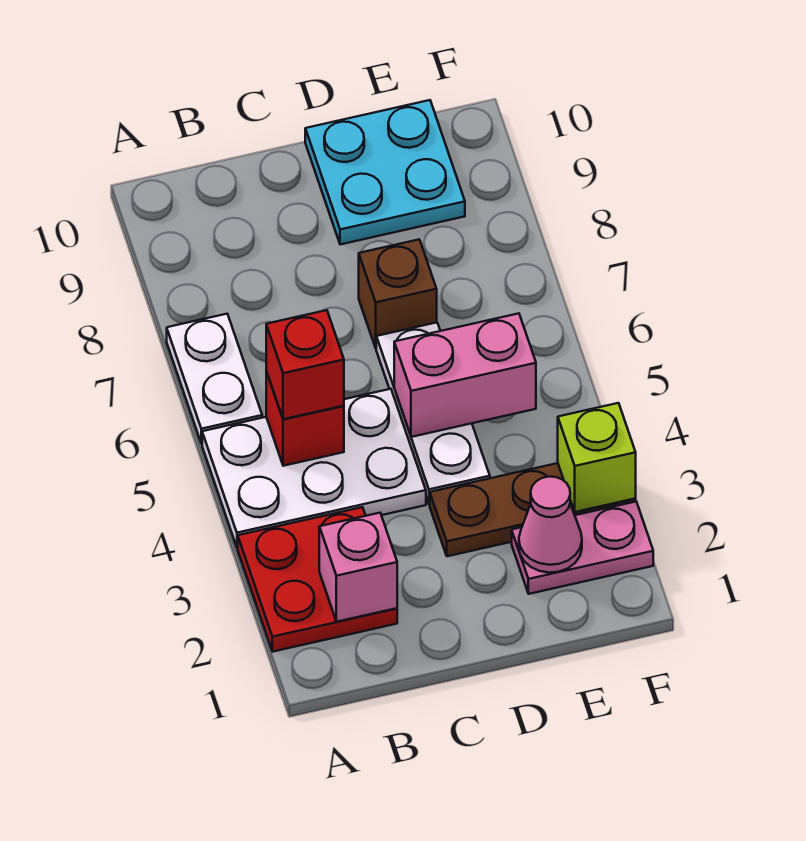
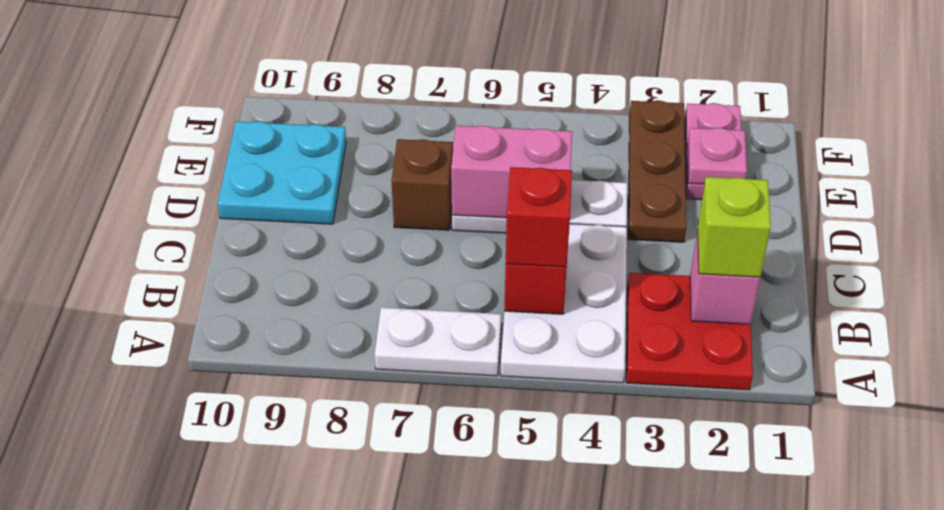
pink 1x2 brick [394,313,536,437] -> pink 1x2 brick turned to [451,126,572,218]
pink 1x1 cone [519,477,582,573] -> pink 1x1 plate [688,128,747,184]
lime 1x1 brick [558,403,636,512] -> lime 1x1 brick moved to [698,177,771,277]

